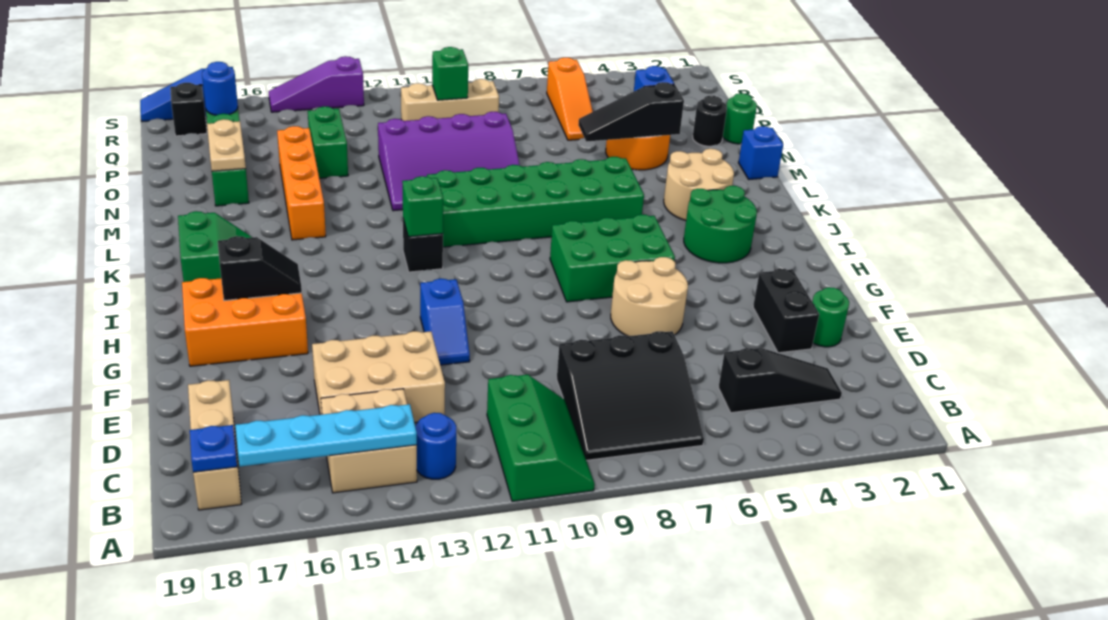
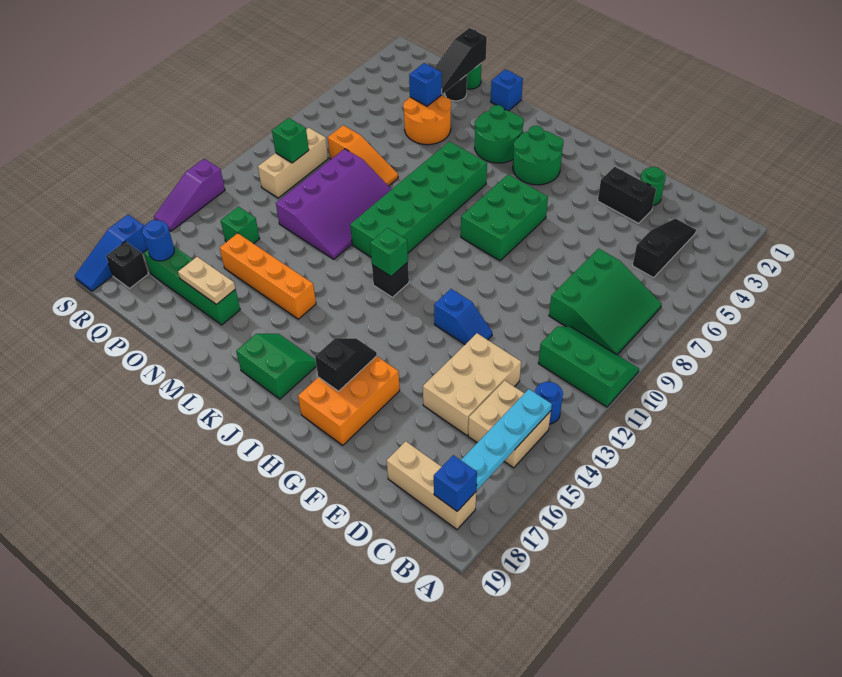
black 3x3 slope [557,331,704,460] -> green 3x3 slope [549,248,662,355]
blue 1x1 plate [190,425,237,473] -> blue 1x1 brick [434,455,477,511]
tan 2x2 round brick [611,257,688,336] -> none
tan 2x2 round brick [664,149,734,221] -> green 2x2 round brick [475,105,524,163]
black 1x3 slope [578,82,684,142] -> black 1x3 slope moved to [435,28,487,94]
green 1x2 brick [308,107,348,178] -> green 1x1 brick [221,207,260,244]
orange 1x3 slope [547,58,593,140] -> orange 1x3 slope moved to [328,125,398,186]

